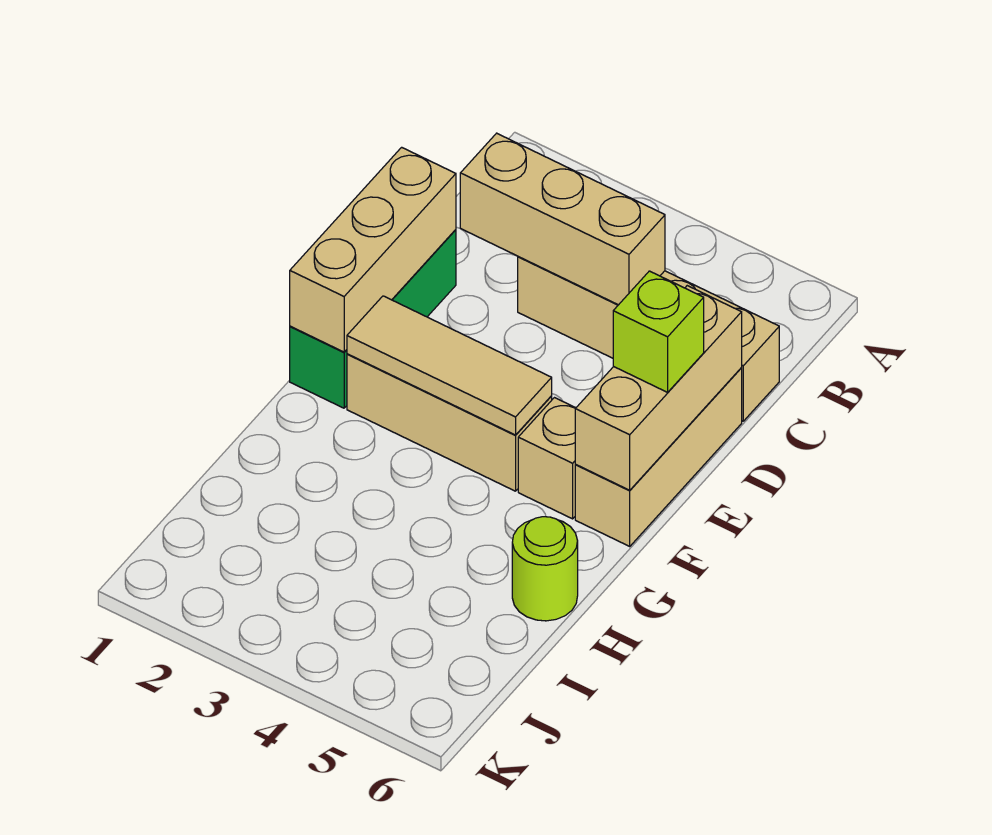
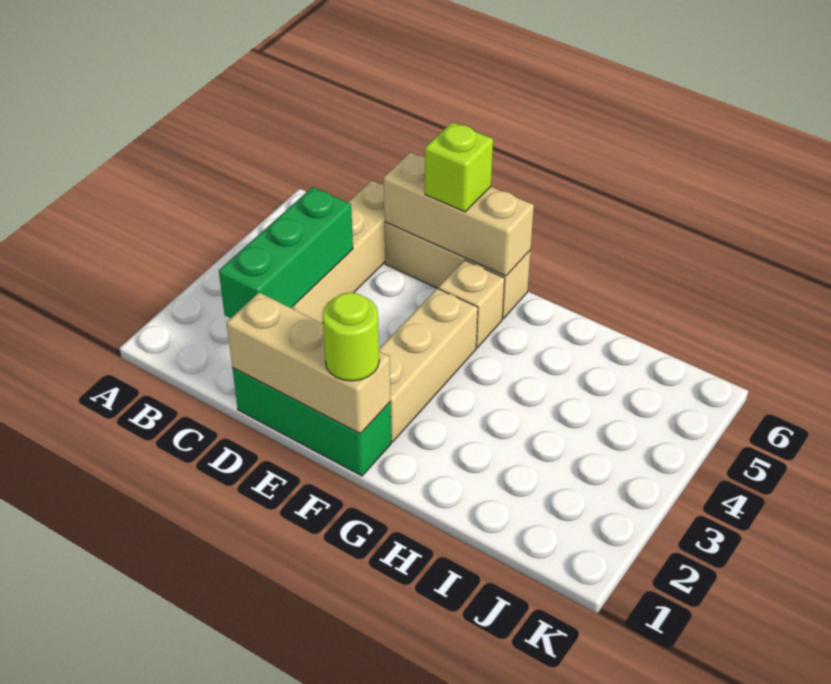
tan 1x3 brick [460,133,665,305] -> green 1x3 brick [219,187,353,318]
tan 1x3 tile [347,296,552,435] -> none
lime 1x1 round brick [512,517,578,621] -> lime 1x1 round brick moved to [323,293,379,381]

